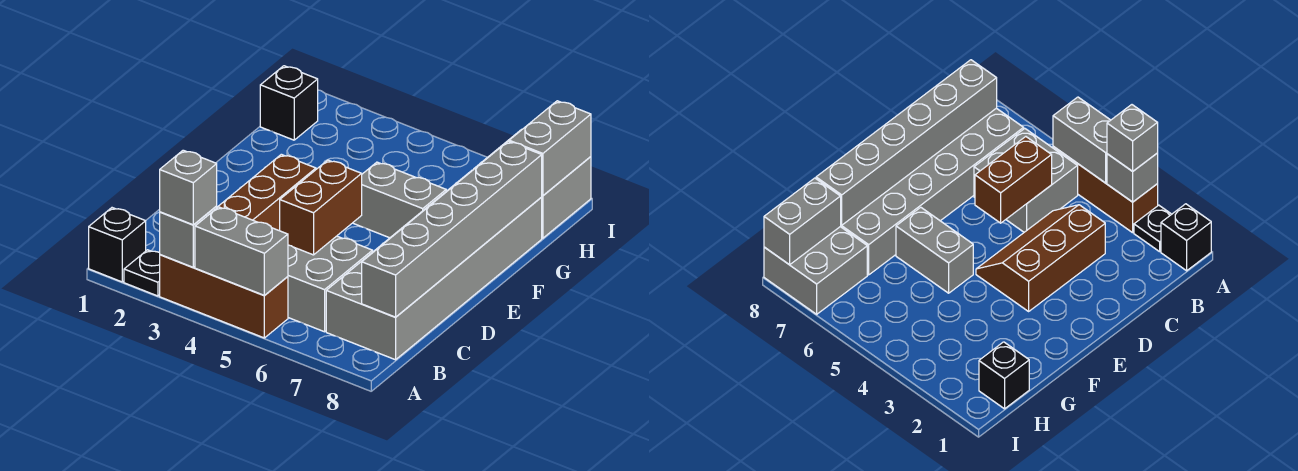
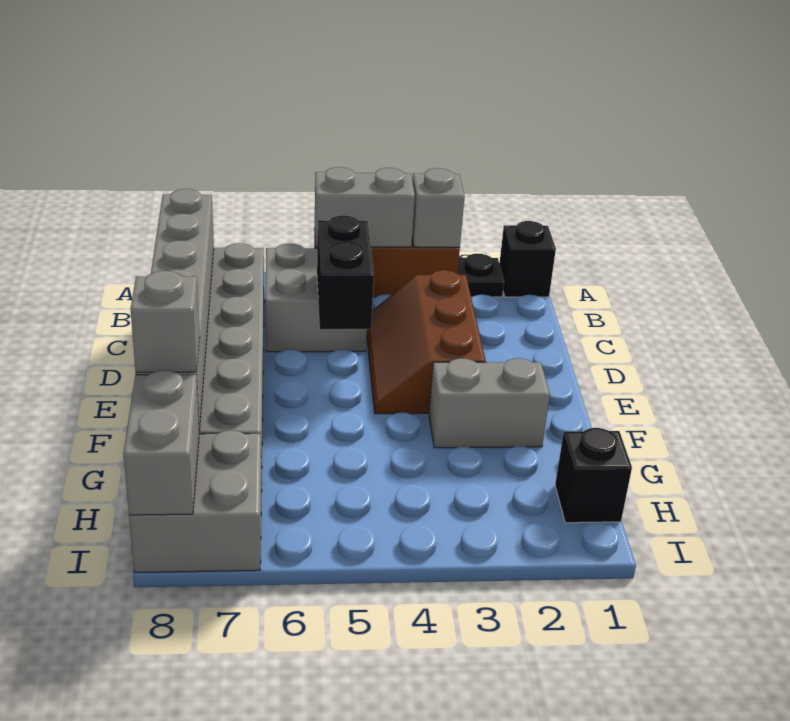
grey 1x1 brick [160,150,217,225] -> grey 1x1 brick moved to [131,271,200,372]
brown 1x2 brick [280,160,362,255] -> black 1x2 brick [317,215,374,329]
grey 1x2 brick [353,162,446,238] -> grey 1x2 brick moved to [429,358,550,448]

